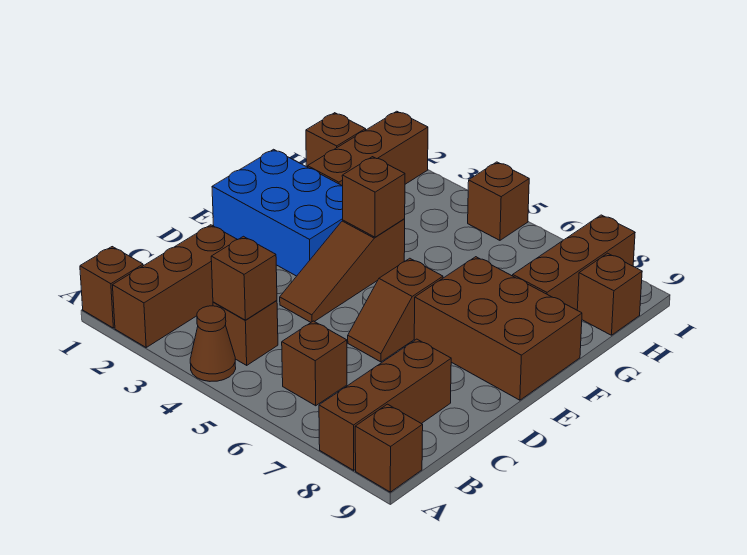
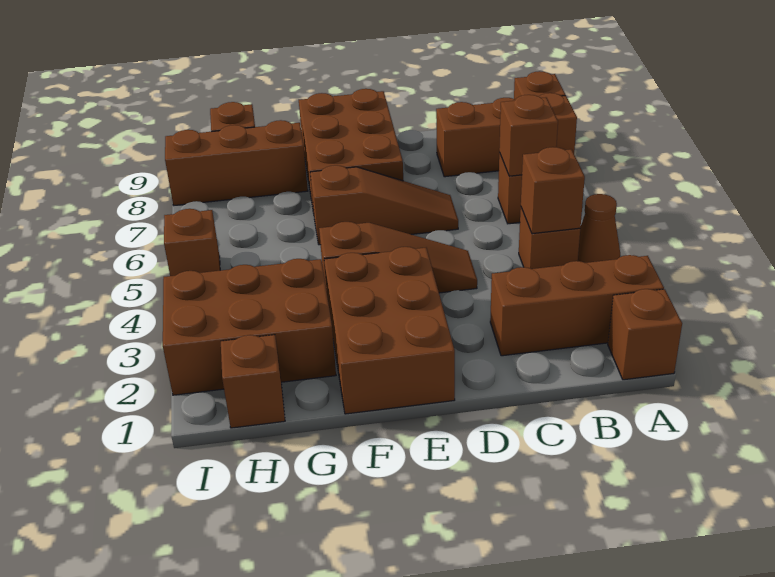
brown 1x2 slope [348,258,443,362] -> brown 1x3 slope [310,165,458,245]
blue 2x3 brick [212,149,343,276] -> brown 2x3 brick [324,247,455,414]
brown 1x1 brick [342,157,405,237] -> brown 1x1 brick moved to [499,95,558,176]
brown 1x3 brick [308,111,428,186] -> brown 2x3 brick [163,259,336,395]

